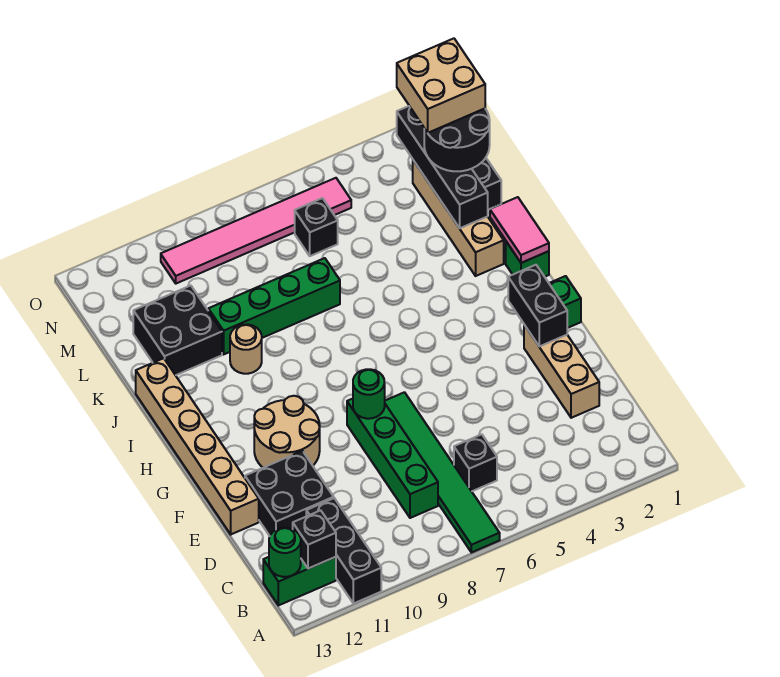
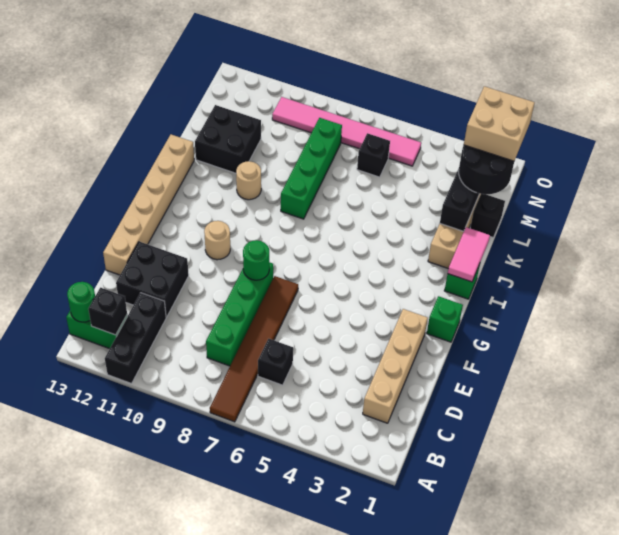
green 1x6 tile [385,392,500,553] -> brown 1x6 tile [210,276,298,422]
tan 1x3 brick [524,325,599,418] -> tan 1x4 brick [363,309,428,423]
black 1x2 brick [508,265,567,346] -> none
tan 2x2 round brick [254,396,320,468] -> tan 1x1 round brick [204,221,230,260]
green 1x4 brick [208,258,340,354] -> green 1x4 brick turned to [281,118,342,219]

